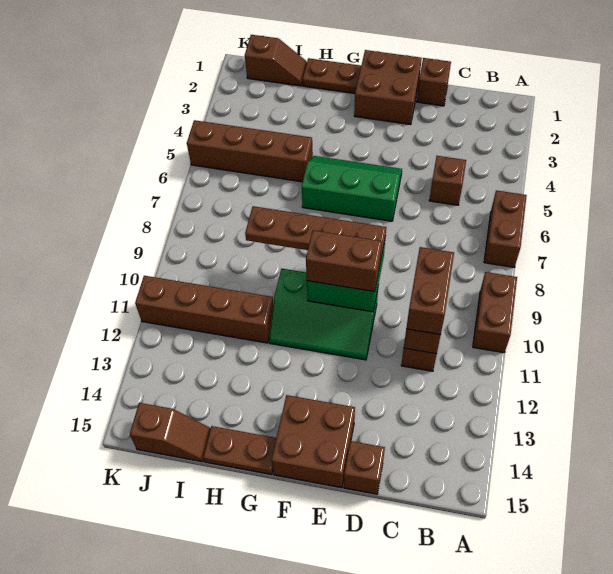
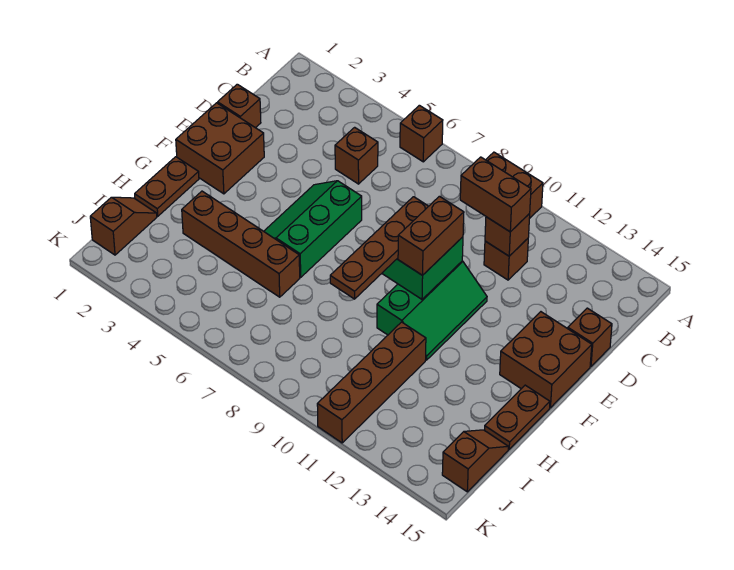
brown 1x2 brick [484,190,527,267] -> brown 1x1 brick [400,105,443,162]
brown 1x4 brick [187,120,313,182] -> brown 1x4 brick turned to [182,191,300,297]

